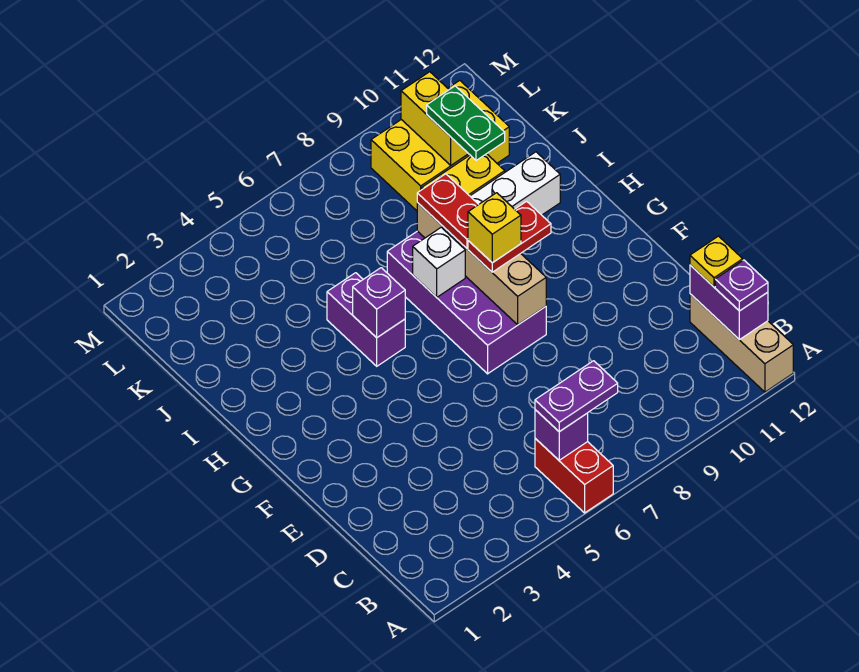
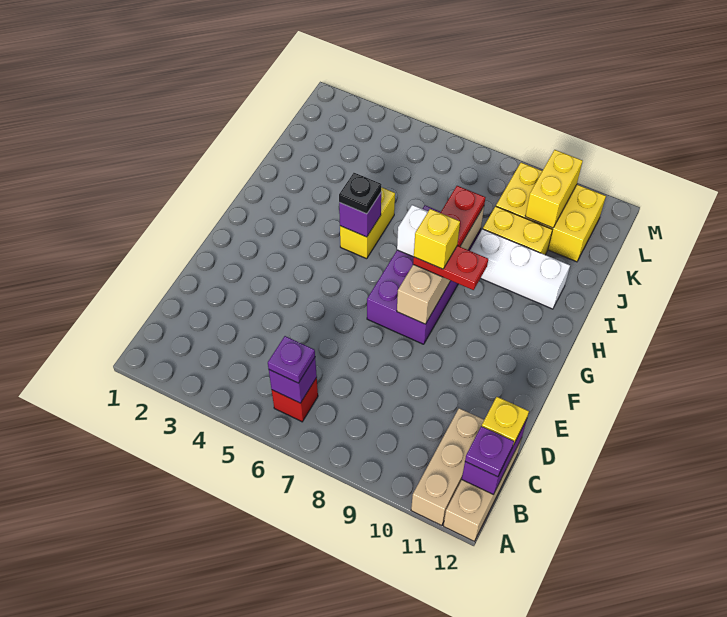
red 1x2 brick [535,438,613,513] -> red 1x1 brick [272,378,318,422]
none -> tan 1x3 brick [411,408,484,526]
purple 1x2 plate [535,361,618,432] -> purple 1x1 plate [268,336,315,383]
purple 1x2 brick [327,273,405,366] -> yellow 1x2 brick [340,187,395,259]
none -> black 1x1 plate [339,173,382,214]
green 1x2 plate [427,86,505,160] -> none

